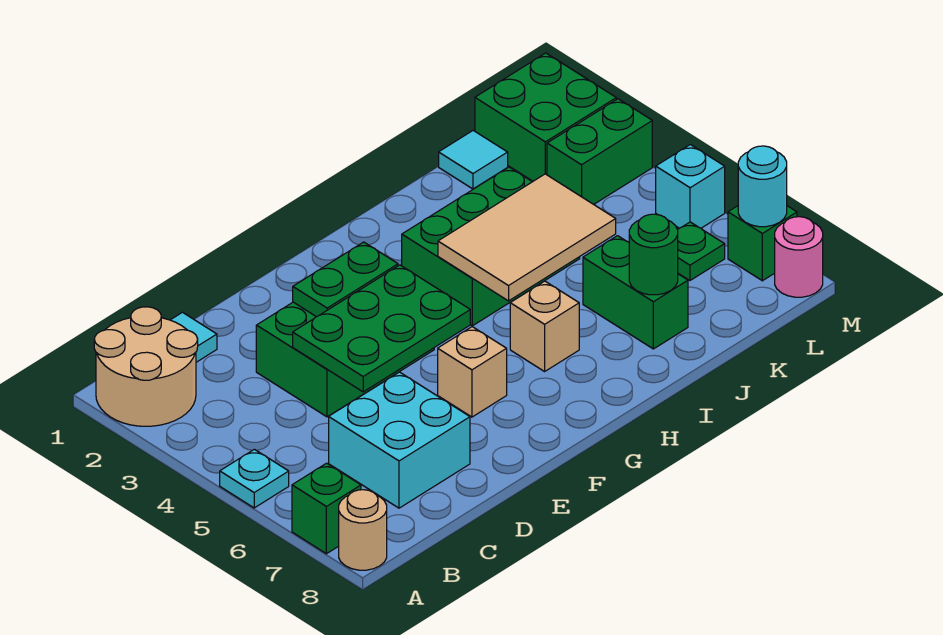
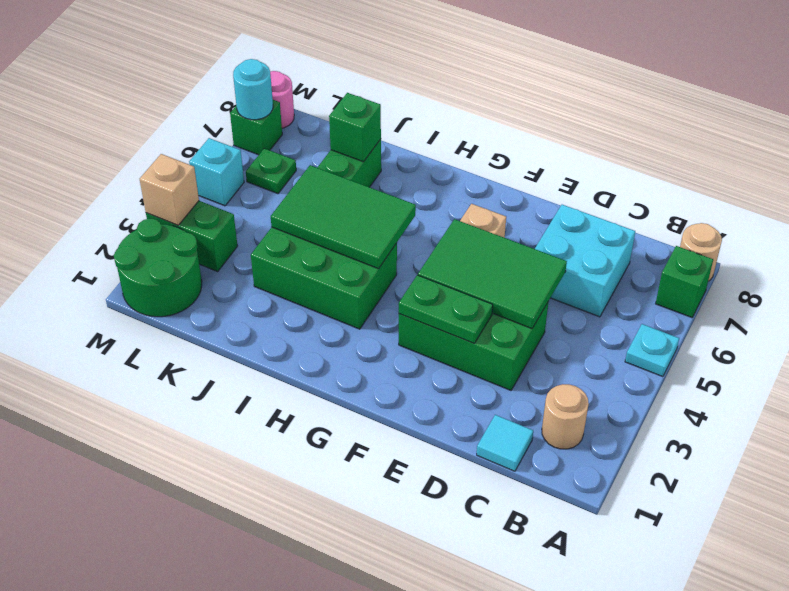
tan 2x2 round brick [94,307,198,426] -> tan 1x1 round brick [542,384,589,449]
green 2x3 plate [293,265,470,392] -> green 2x3 tile [418,219,567,329]
tan 2x3 tile [438,174,616,301] -> green 2x3 tile [271,165,416,269]
tan 1x1 brick [510,281,579,371] -> tan 1x1 brick moved to [140,154,199,225]
green 1x1 round brick [629,214,678,295] -> green 1x1 brick [329,93,381,162]
cyan 1x1 tile [439,131,508,189] -> none
green 2x2 brick [475,53,616,181] -> green 2x2 round brick [114,219,202,317]

